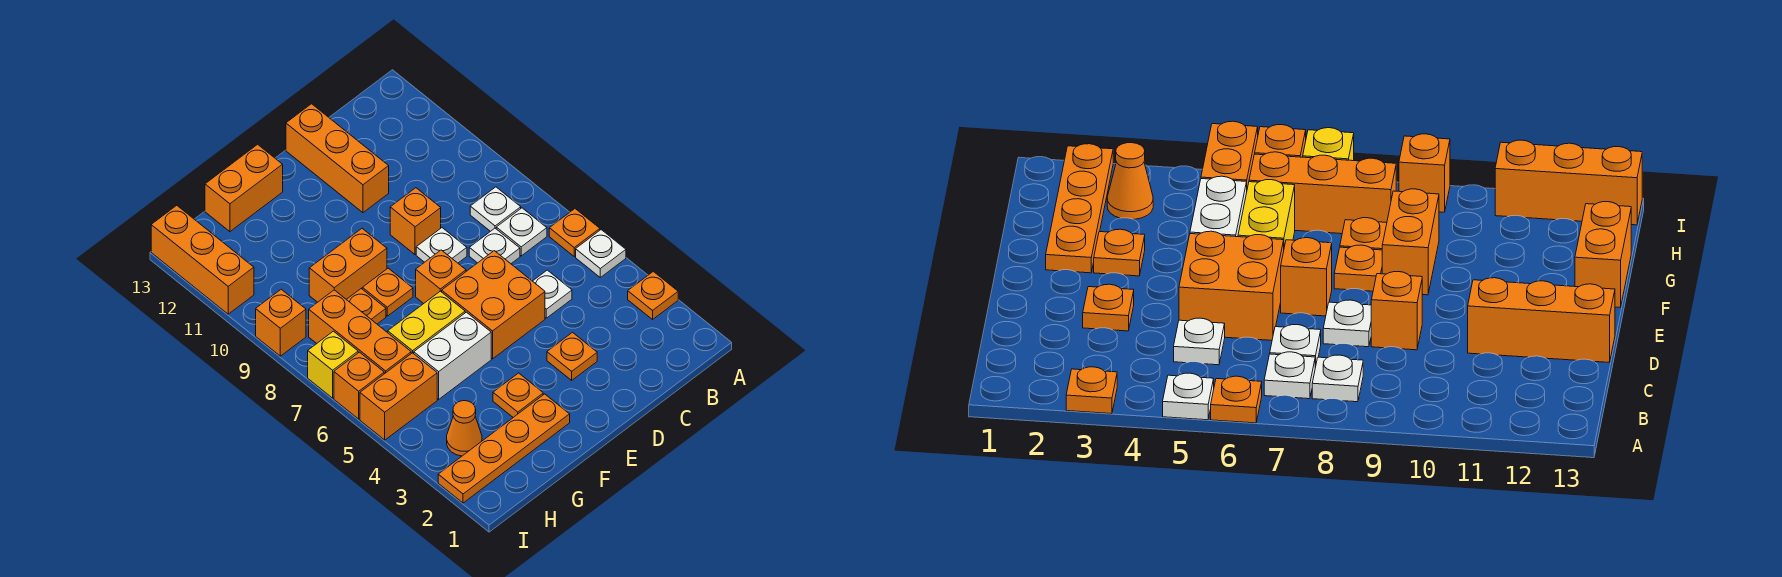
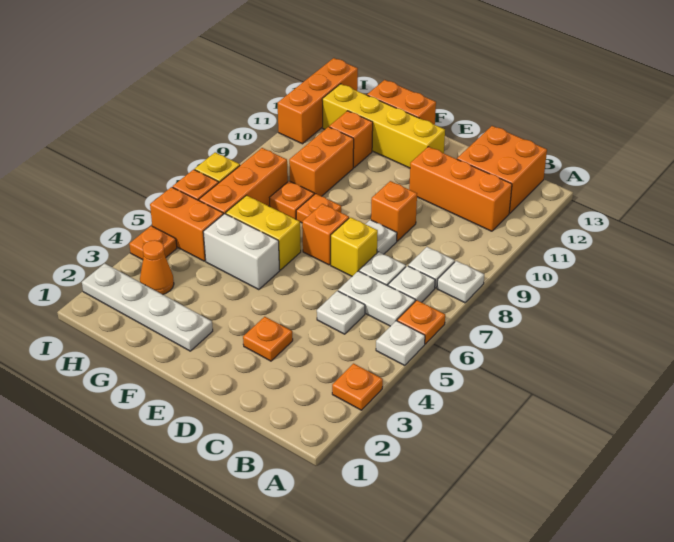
none -> white 1x1 plate [437,261,484,303]
none -> white 1x2 plate [338,271,415,326]
orange 2x2 brick [442,251,545,359] -> orange 2x2 brick moved to [457,126,547,213]
none -> yellow 1x1 brick [331,217,378,276]
orange 1x3 brick [286,104,389,213] -> orange 1x3 brick turned to [409,147,512,231]
none -> yellow 1x4 brick [322,84,445,168]
orange 1x4 plate [438,394,570,503] -> white 1x4 plate [82,263,213,351]
orange 1x1 plate [493,373,543,417] -> orange 1x1 plate moved to [129,226,177,260]
orange 1x2 brick [309,229,387,302] -> orange 1x2 brick turned to [289,127,354,196]
orange 1x1 brick [256,289,306,356] -> orange 1x1 brick moved to [329,111,373,168]

